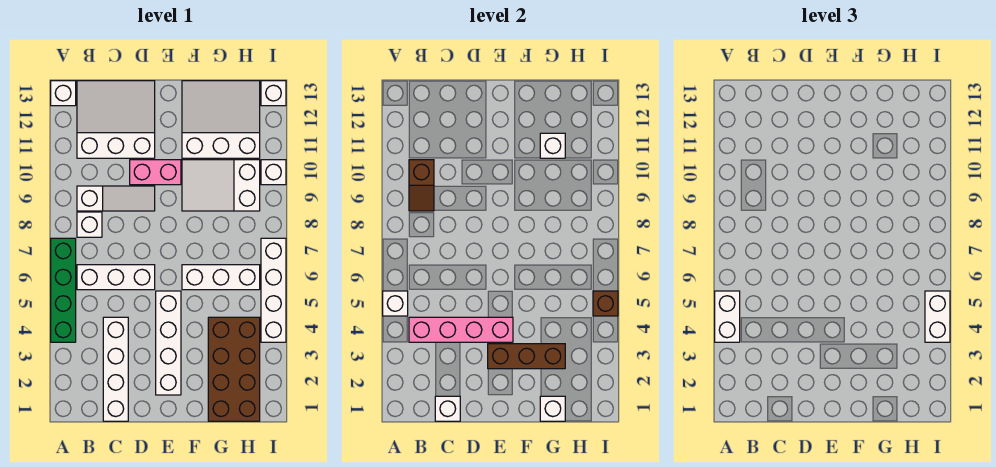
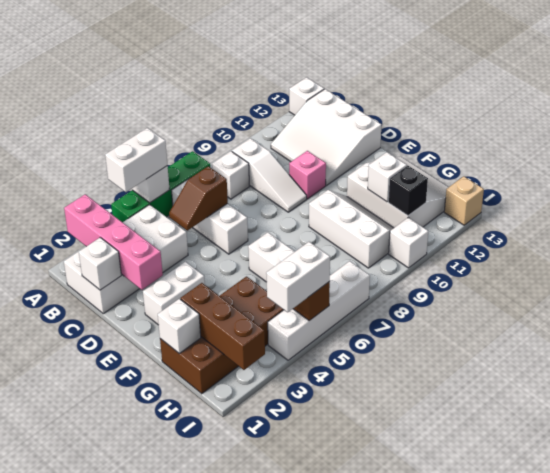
pink 1x4 brick [409,317,513,342] -> pink 1x4 brick moved to [64,194,163,290]
brown 1x2 slope [409,160,434,211] -> brown 1x2 slope moved to [169,166,228,231]
white 3x3 slope [77,81,155,158] -> white 3x3 slope turned to [271,89,381,186]
white 1x4 brick [103,317,128,421] -> white 2x4 brick [64,205,188,314]
pink 1x2 brick [130,160,181,185] -> pink 1x1 brick [289,151,326,199]
white 1x4 brick [156,291,181,395] -> white 1x2 brick [143,262,205,325]
brown 1x3 brick [488,344,565,369] -> brown 1x3 brick moved to [181,283,265,370]
white 2x3 slope [182,160,260,211] -> white 2x3 slope turned to [309,190,393,268]
none -> black 1x1 brick [388,165,428,216]
white 1x1 brick [261,81,286,106] -> tan 1x1 brick [444,176,484,225]

